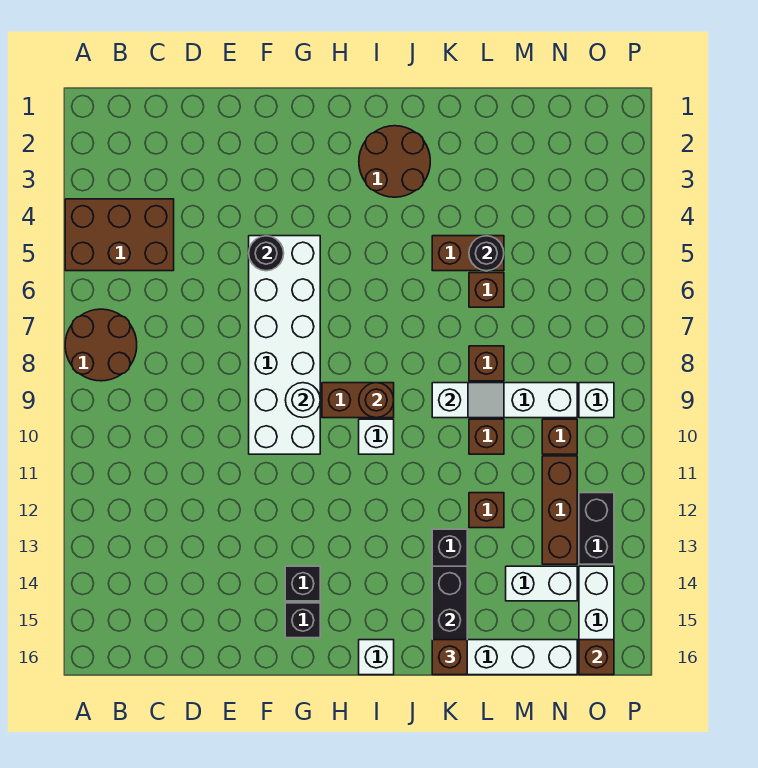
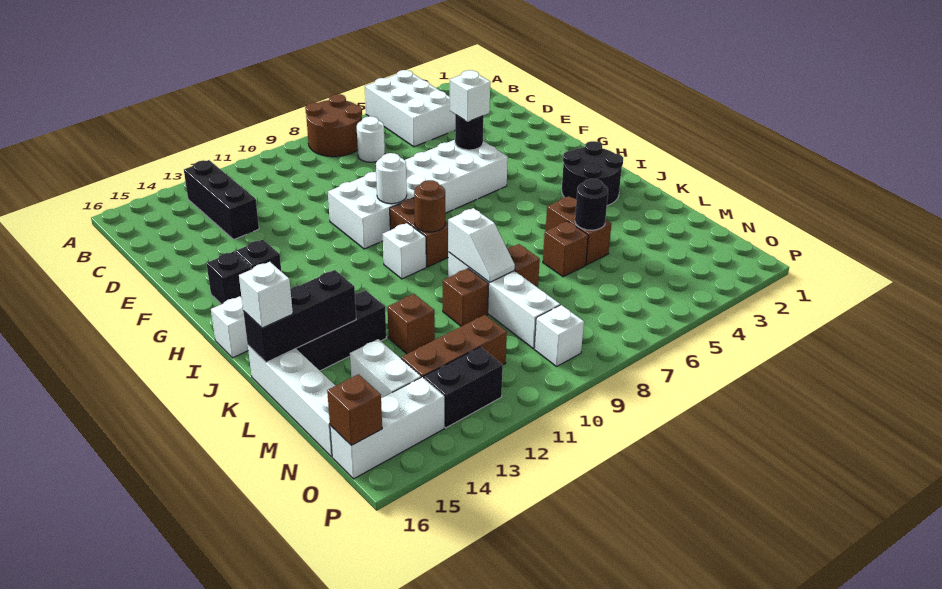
brown 2x3 brick [65,199,174,271] -> white 2x3 brick [365,70,455,147]
none -> black 1x3 brick [184,160,259,239]
none -> white 1x1 round brick [357,116,385,162]
none -> white 1x1 brick [450,70,490,122]
brown 2x2 round brick [359,126,430,197] -> black 2x2 round brick [562,141,623,206]
brown 1x1 brick [432,640,467,675] -> white 1x1 brick [239,262,293,328]
brown 1x1 brick [542,419,577,454] -> none

